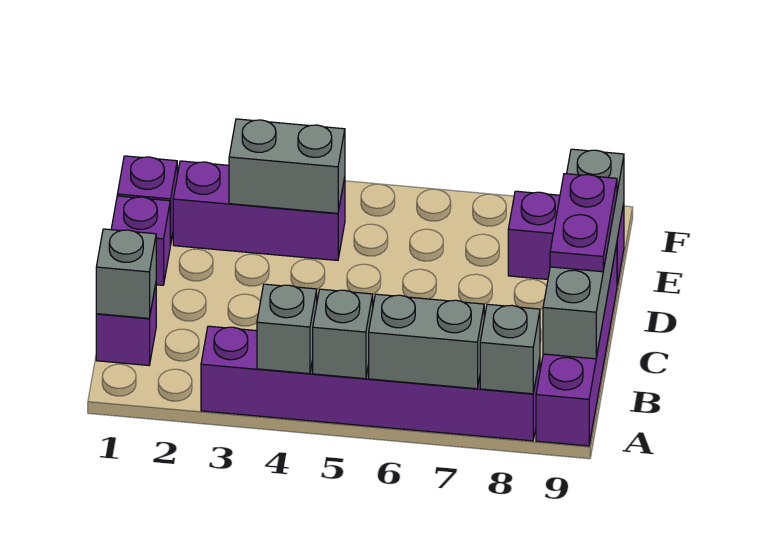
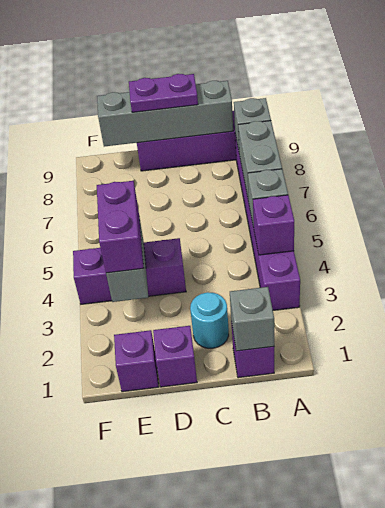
grey 1x1 brick [257,284,317,374] -> purple 1x1 brick [253,195,294,255]
none -> cyan 1x1 round brick [190,292,229,348]
purple 1x3 brick [173,161,345,260] -> purple 1x3 brick turned to [73,238,186,304]
purple 1x2 brick [508,191,624,285] -> purple 1x2 brick moved to [97,181,143,273]

